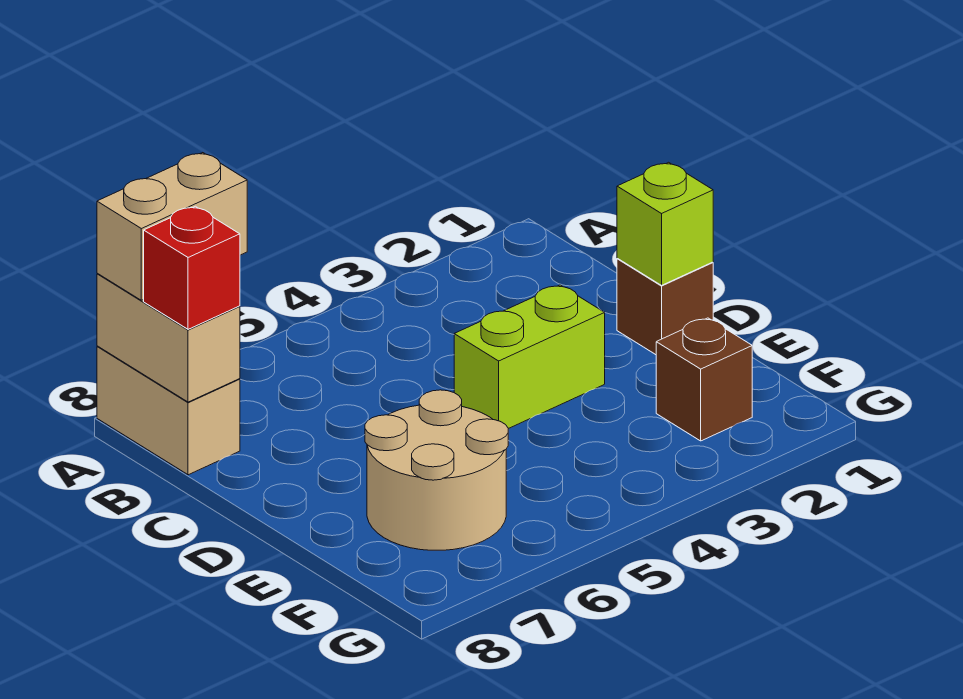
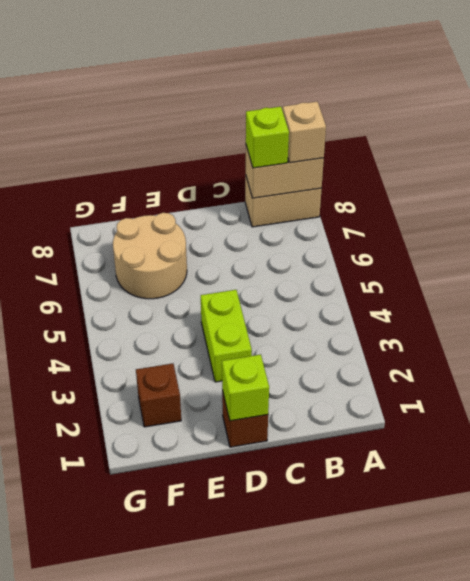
tan 1x2 brick [97,153,247,300] -> tan 1x1 brick [283,102,326,163]
red 1x1 brick [144,206,240,329] -> lime 1x1 brick [246,107,289,168]

